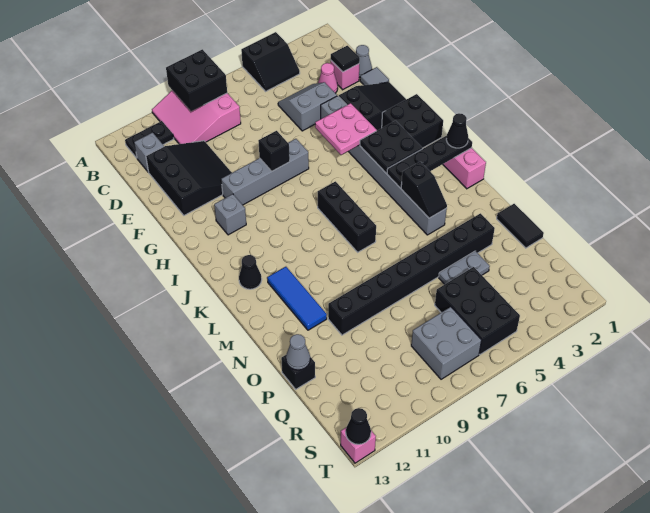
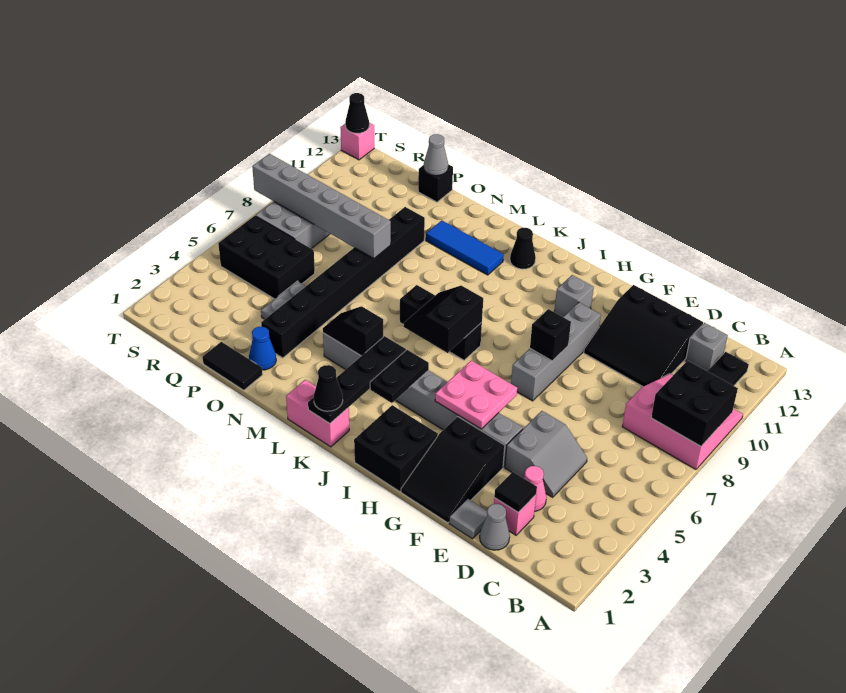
black 2x2 slope [241,32,300,91] -> black 2x2 slope moved to [404,286,483,353]
black 2x2 plate [360,121,422,174] -> black 1x2 plate [370,350,429,403]
none -> blue 1x1 cone [249,327,276,370]
none -> grey 1x6 brick [252,154,391,259]

